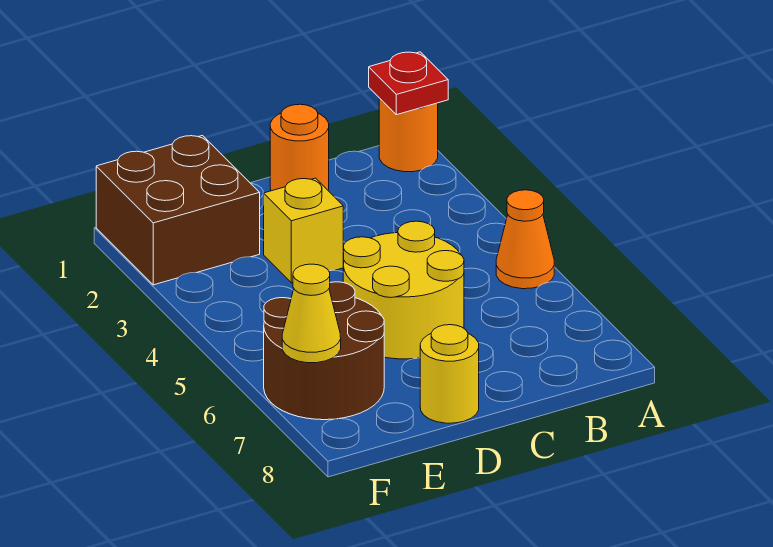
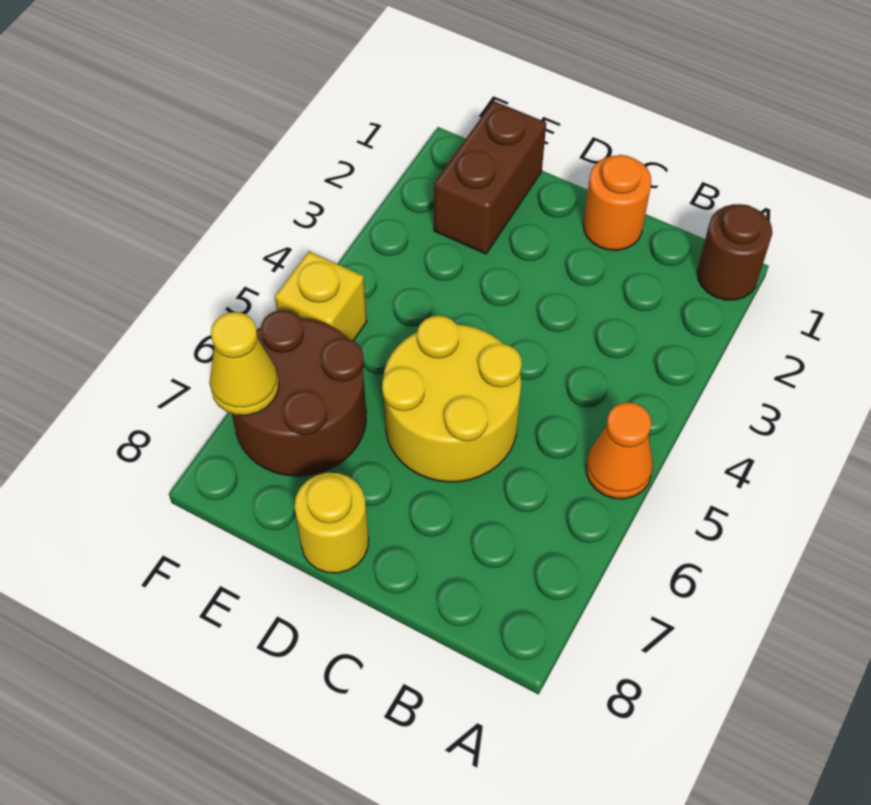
orange 1x1 round brick [379,98,438,172] -> brown 1x1 round brick [697,204,772,300]
red 1x1 plate [369,52,448,115] -> none
yellow 1x1 brick [264,178,343,283] -> yellow 1x1 brick moved to [275,251,367,341]
brown 2x2 brick [96,136,260,285] -> brown 1x2 brick [434,101,546,254]

